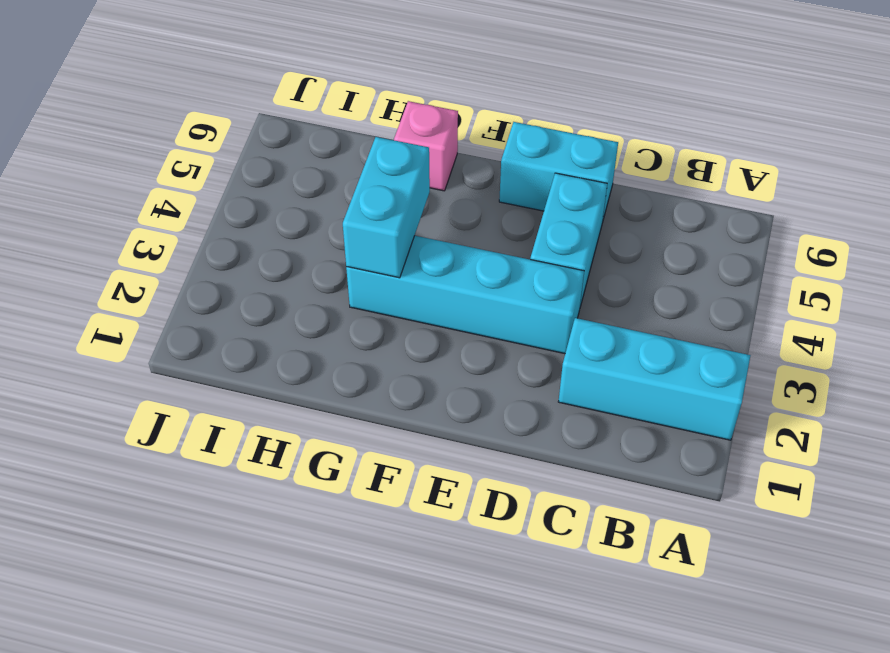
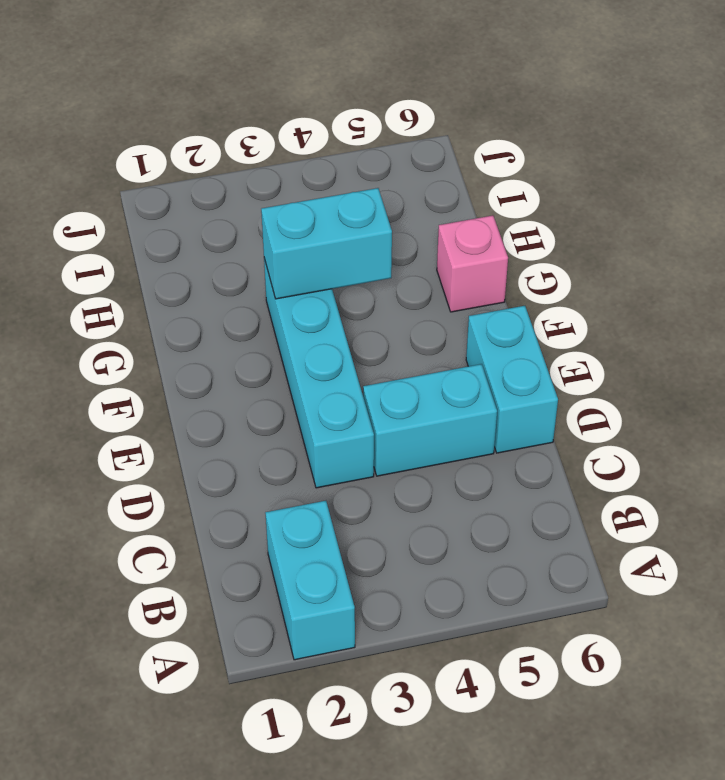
cyan 1x3 brick [558,318,751,440] -> cyan 1x2 brick [265,501,355,660]

